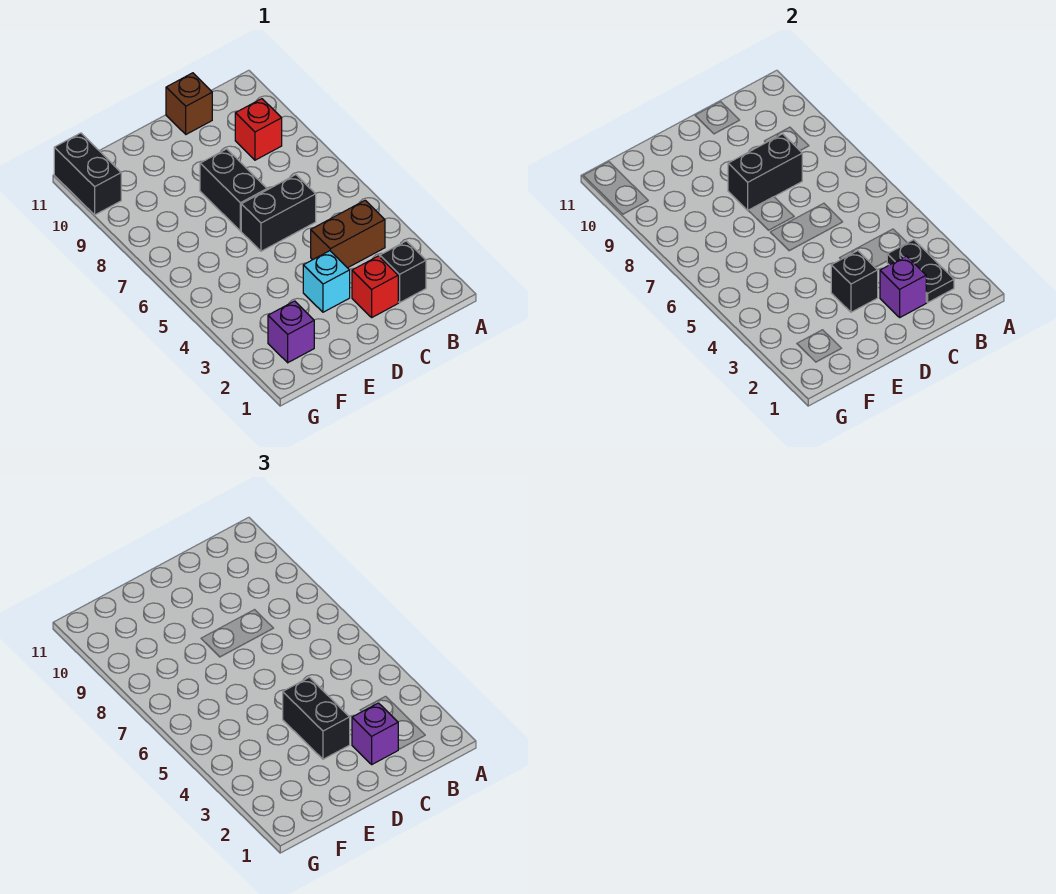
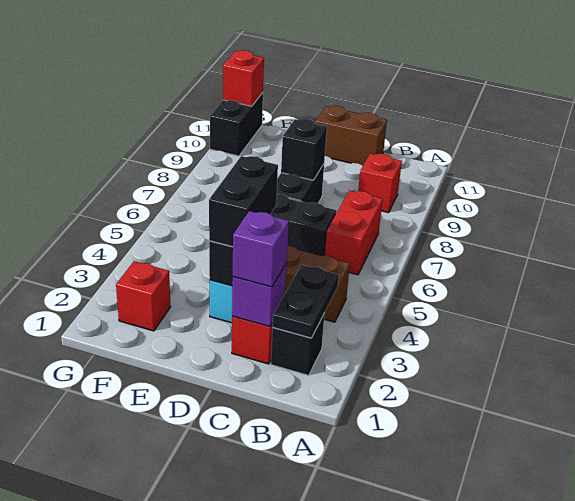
none -> red 1x2 brick [325,191,383,275]
black 1x2 brick [728,134,802,210] -> black 1x1 brick [281,119,327,180]
brown 1x1 brick [166,73,212,134] -> brown 1x2 brick [316,106,387,165]
purple 1x1 brick [268,301,314,363] -> red 1x1 brick [116,261,171,331]
none -> red 1x1 brick [223,50,264,106]

